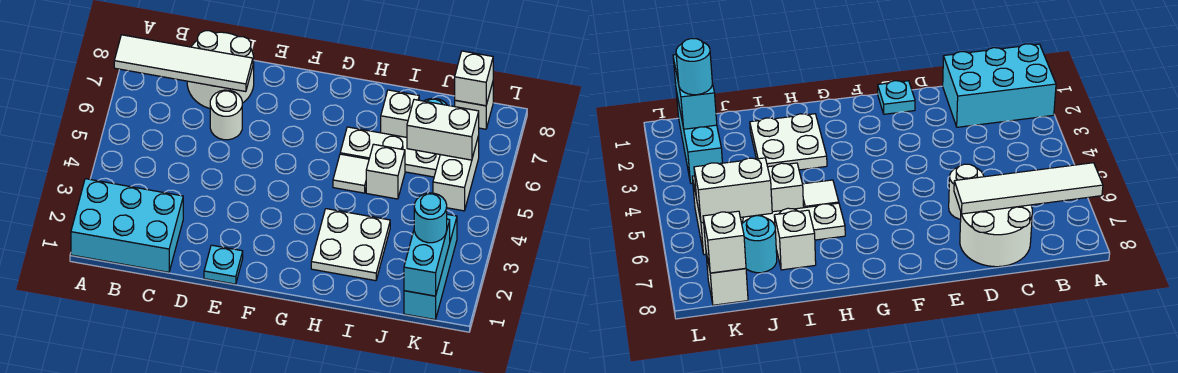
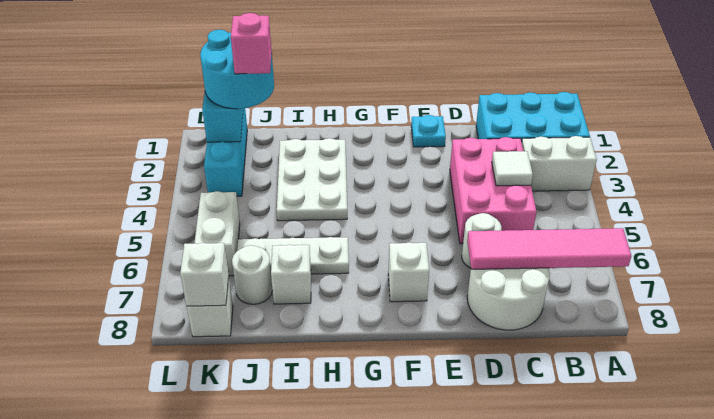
white 1x4 tile [114,35,253,92] -> pink 1x4 tile [467,228,631,269]
none -> pink 2x3 brick [450,137,537,244]
white 2x2 plate [311,209,390,281] -> white 2x3 plate [277,138,347,221]
white 1x1 tile [333,154,369,193] -> white 1x1 tile moved to [492,151,533,186]
white 1x1 brick [366,144,405,199] -> white 1x1 brick moved to [388,242,429,302]
none -> pink 1x1 brick [231,13,272,74]
white 1x2 brick [407,100,479,160] -> white 1x2 brick moved to [522,136,597,191]
cyan 1x1 round brick [742,216,777,273] -> white 1x1 round brick [232,245,273,304]
cyan 1x1 round brick [414,193,447,243] -> cyan 2x2 round brick [200,30,274,109]

